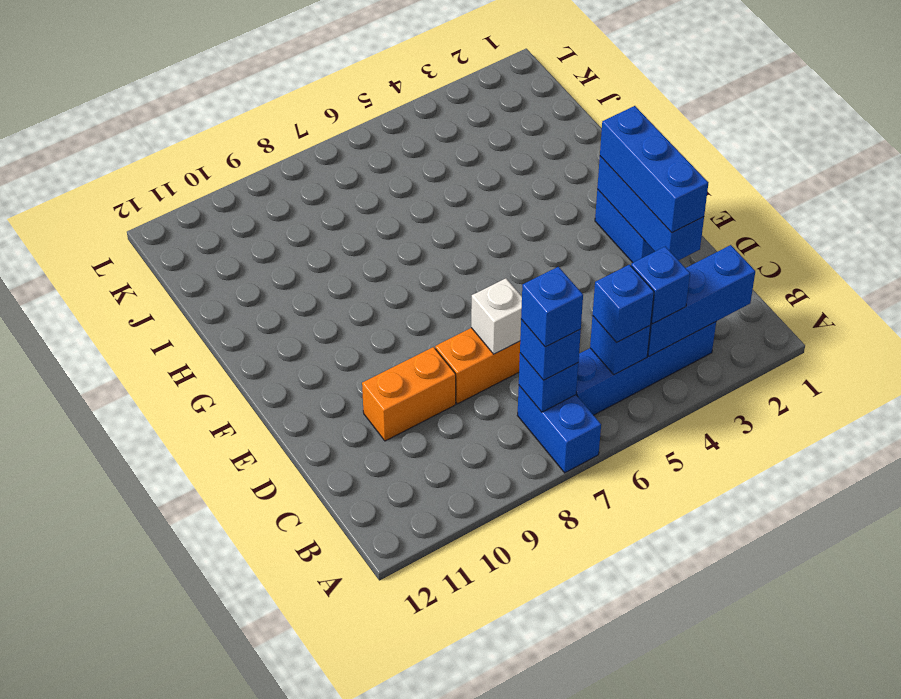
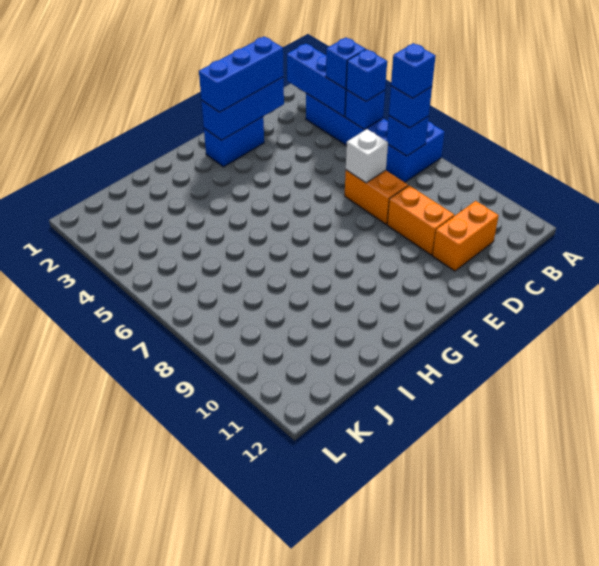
none -> orange 1x2 brick [432,201,499,271]

